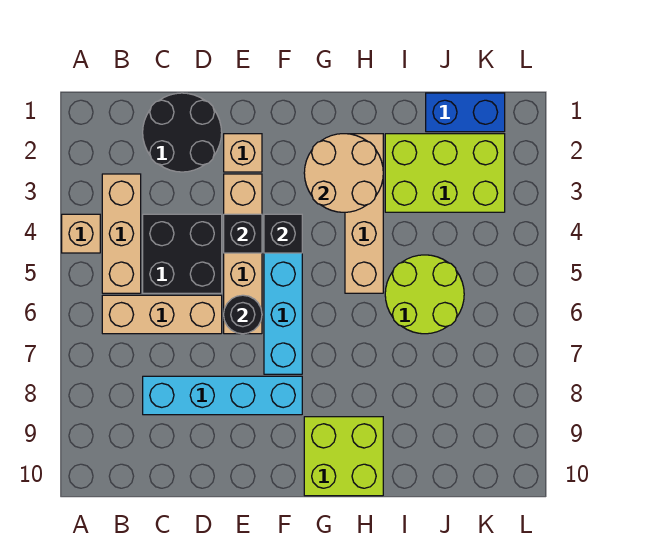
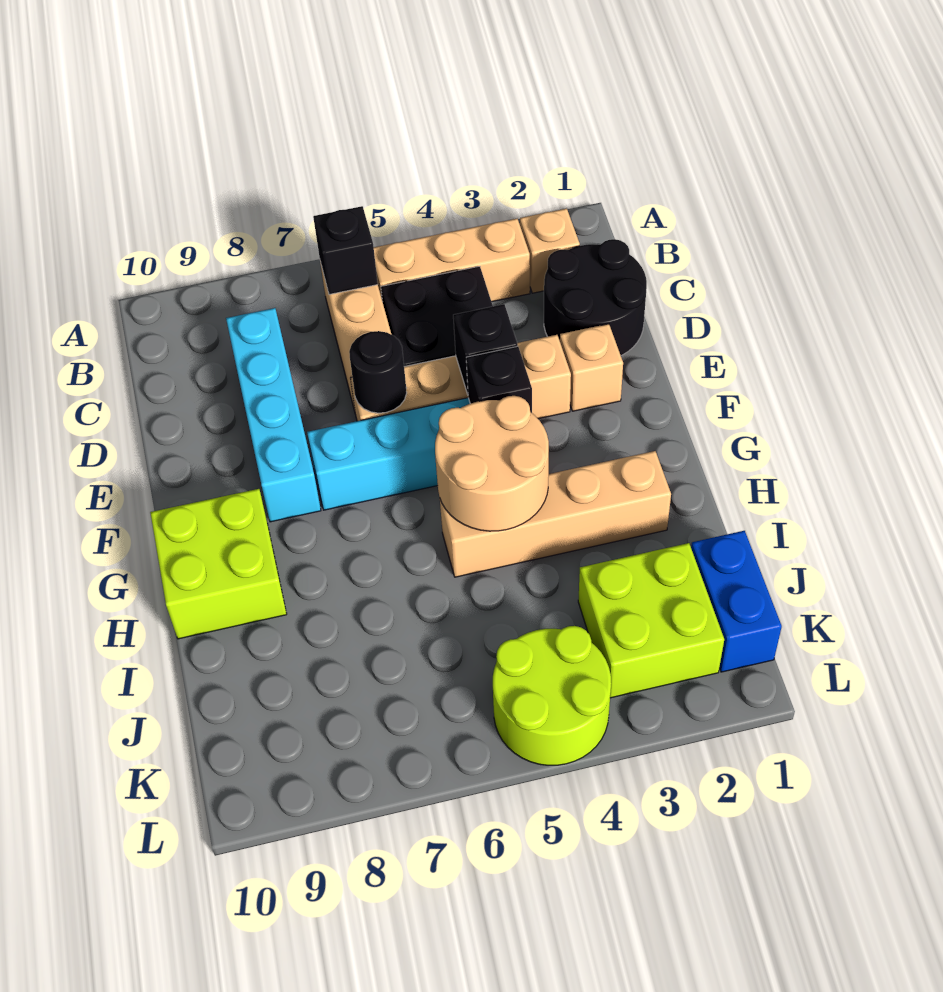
tan 1x1 brick [62,214,100,253] -> tan 1x1 brick moved to [520,209,580,293]
none -> black 1x1 brick [313,206,378,294]
tan 2x2 round brick [304,134,383,212] -> tan 2x2 round brick moved to [435,396,549,531]
lime 2x3 brick [385,134,505,212] -> lime 2x2 brick [578,543,724,698]
lime 2x2 round brick [385,255,464,334] -> lime 2x2 round brick moved to [493,626,611,765]

